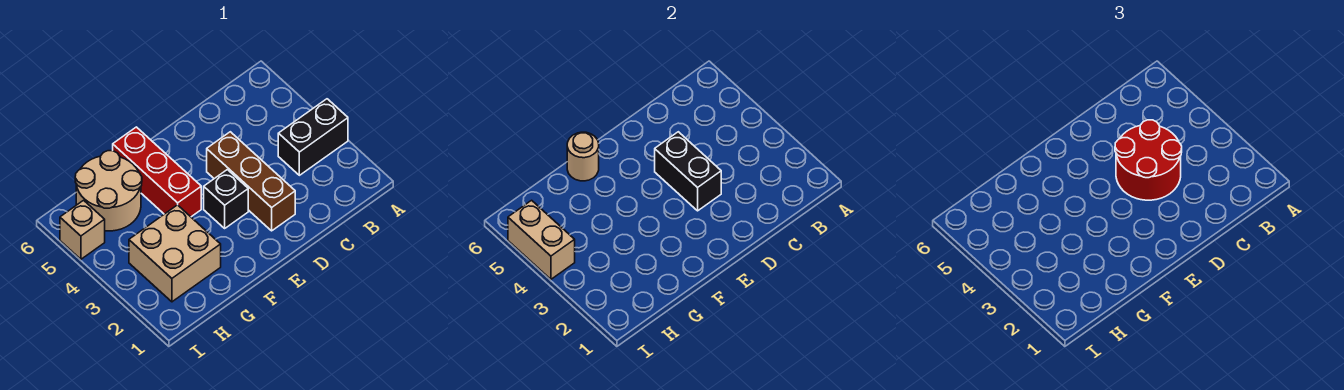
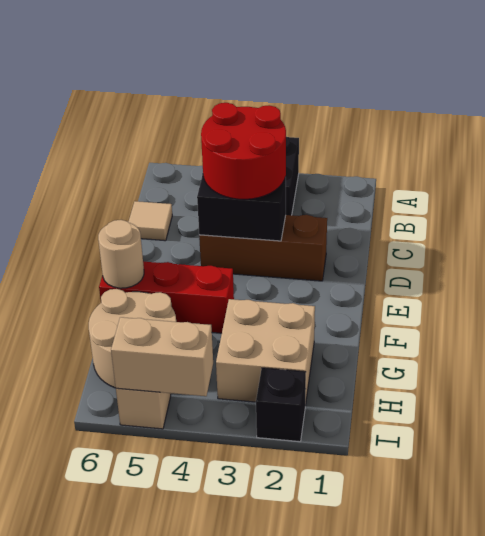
none -> tan 1x1 tile [128,201,172,241]
black 1x1 brick [204,170,248,228] -> black 1x1 brick moved to [256,368,306,442]

